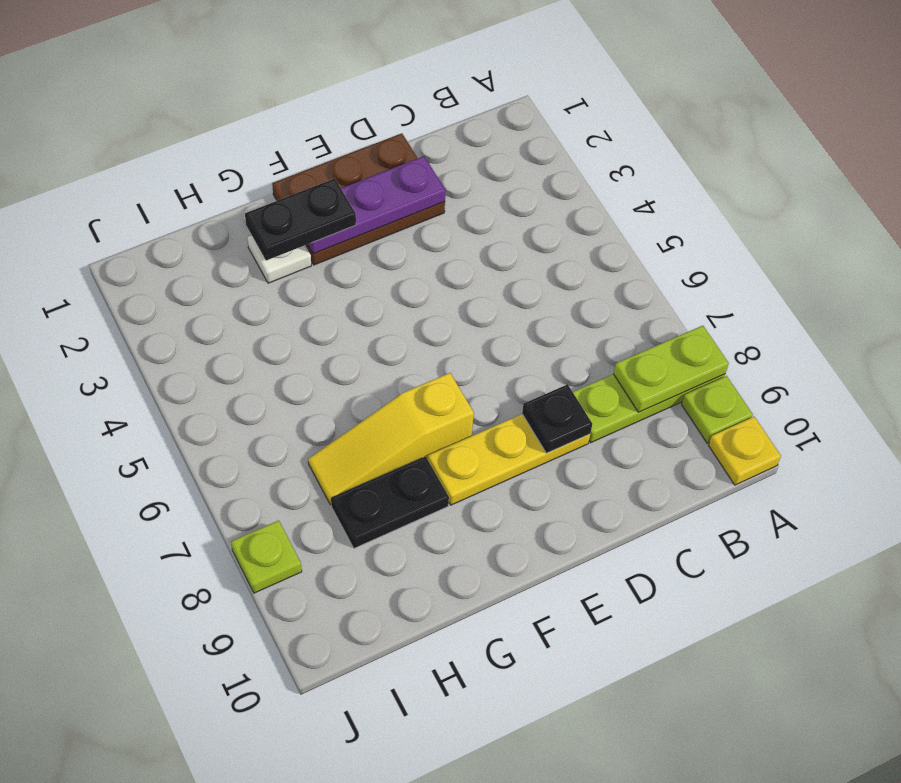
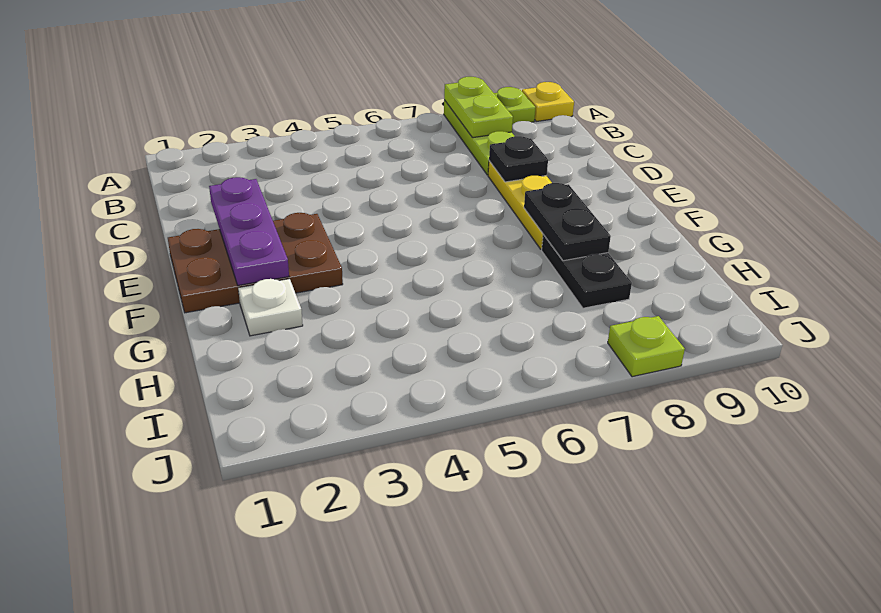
brown 2x3 plate [272,133,445,265] -> brown 2x3 plate turned to [168,213,343,313]
black 1x2 plate [245,179,356,260] -> black 1x2 plate moved to [524,183,611,261]
yellow 1x3 slope [308,373,474,505] -> none

